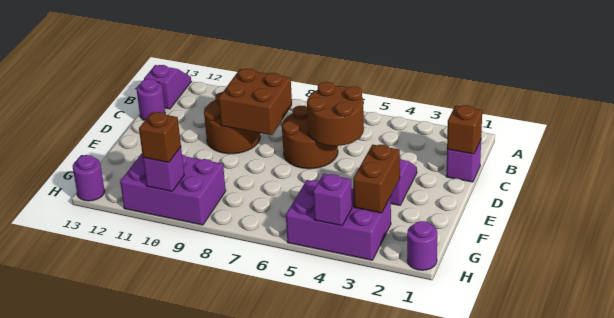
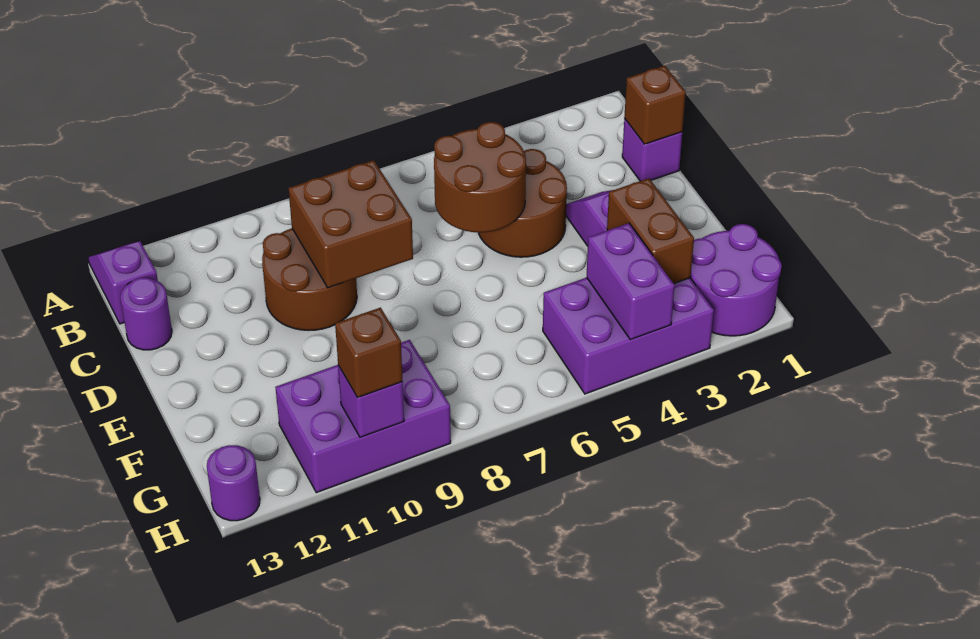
brown 2x2 round brick [282,106,338,169] -> brown 2x2 round brick moved to [479,149,567,257]
purple 1x1 round brick [407,221,437,270] -> purple 2x2 round brick [691,224,782,336]
purple 1x1 brick [313,174,352,226] -> purple 1x2 brick [587,223,675,339]

